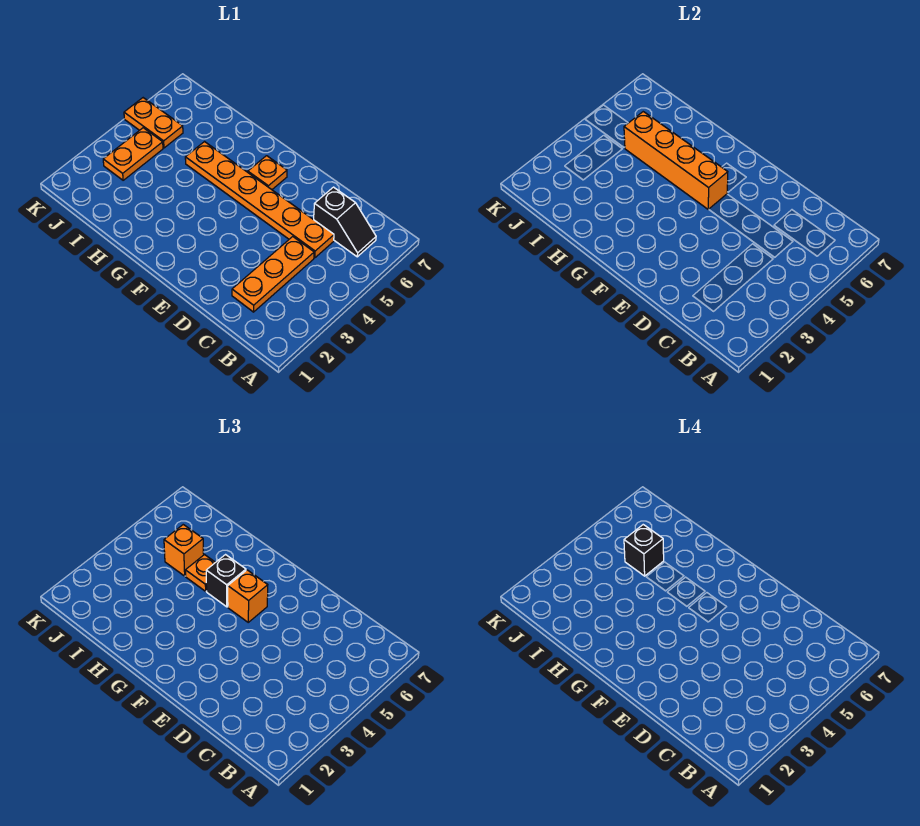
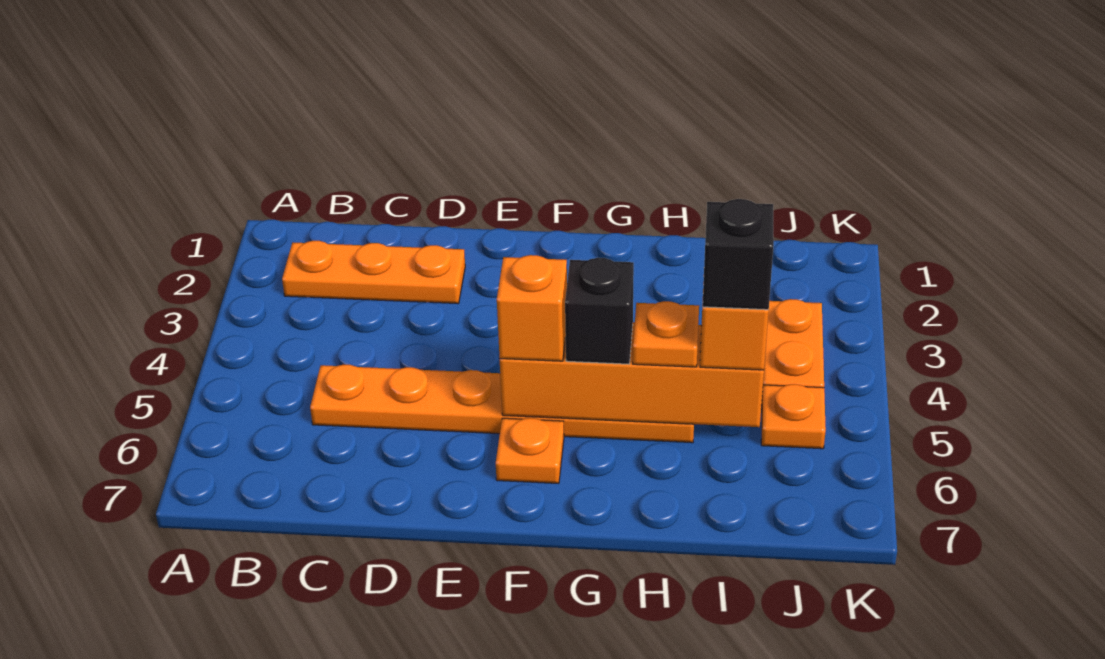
black 1x2 slope [314,187,376,257] -> none
orange 1x3 plate [232,237,314,312] -> orange 1x3 plate turned to [282,241,465,304]
orange 1x2 plate [124,98,183,148] -> orange 1x1 plate [761,384,826,449]

